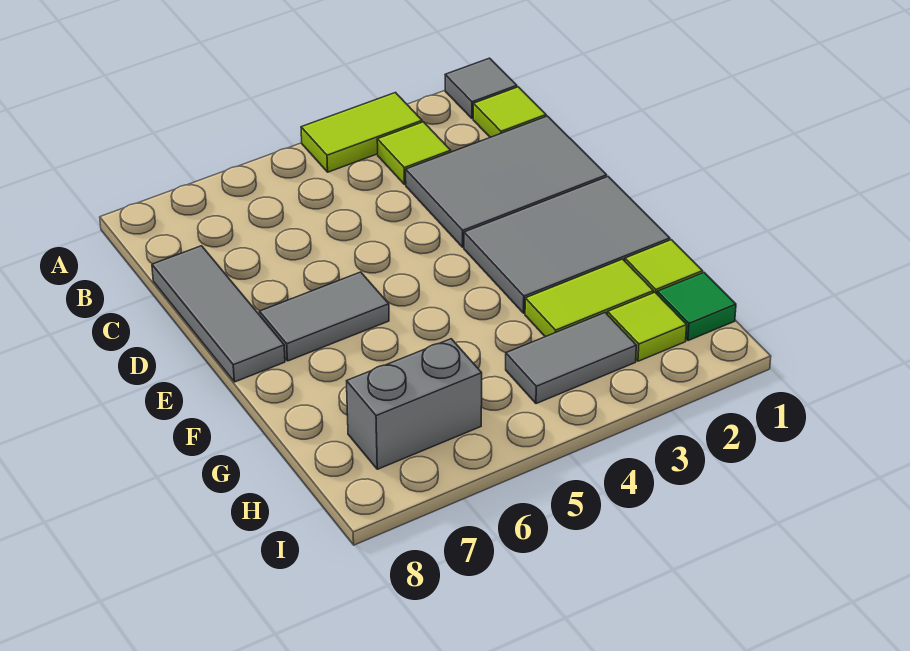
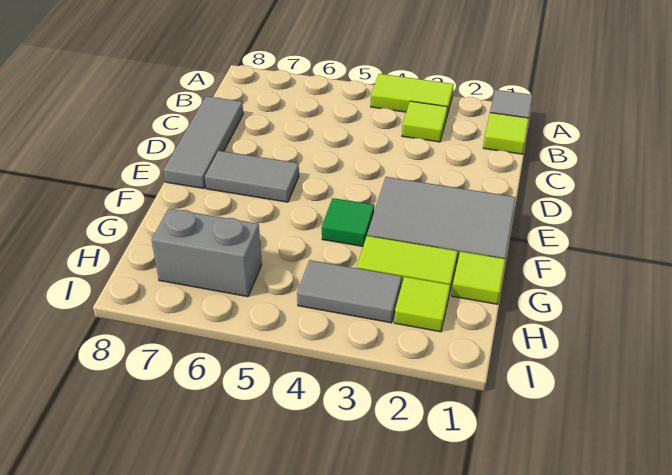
grey 2x3 tile [406,116,607,247] -> none
green 1x1 tile [657,273,736,341] -> green 1x1 tile moved to [322,198,374,246]

